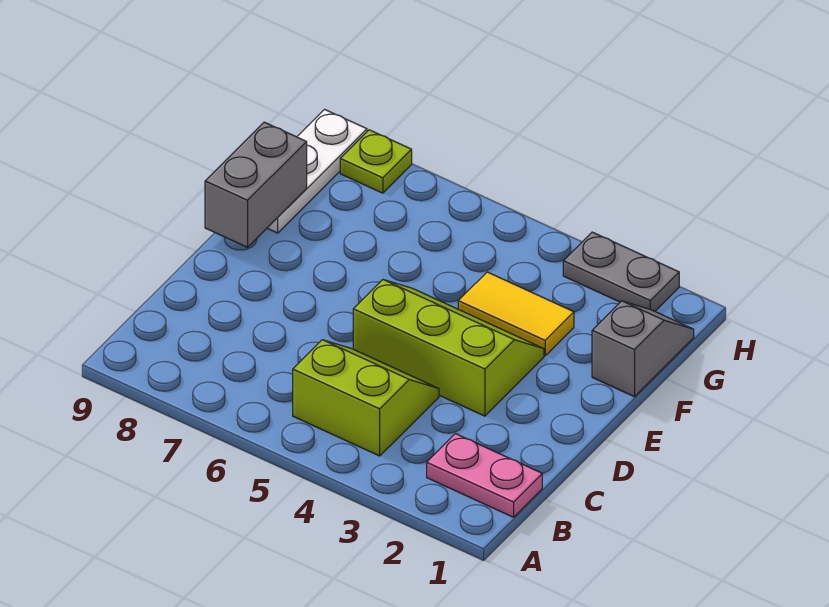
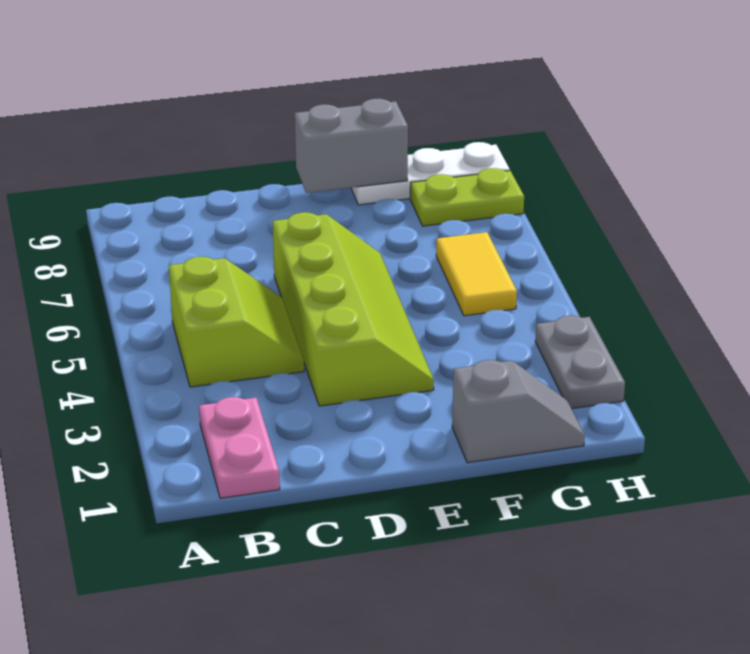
lime 2x3 slope [353,280,544,416] -> lime 2x4 slope [273,212,434,406]
yellow 1x2 tile [458,272,574,356] -> yellow 1x2 tile moved to [436,232,517,316]
lime 1x1 plate [340,130,412,193] -> lime 1x2 plate [410,168,524,226]

